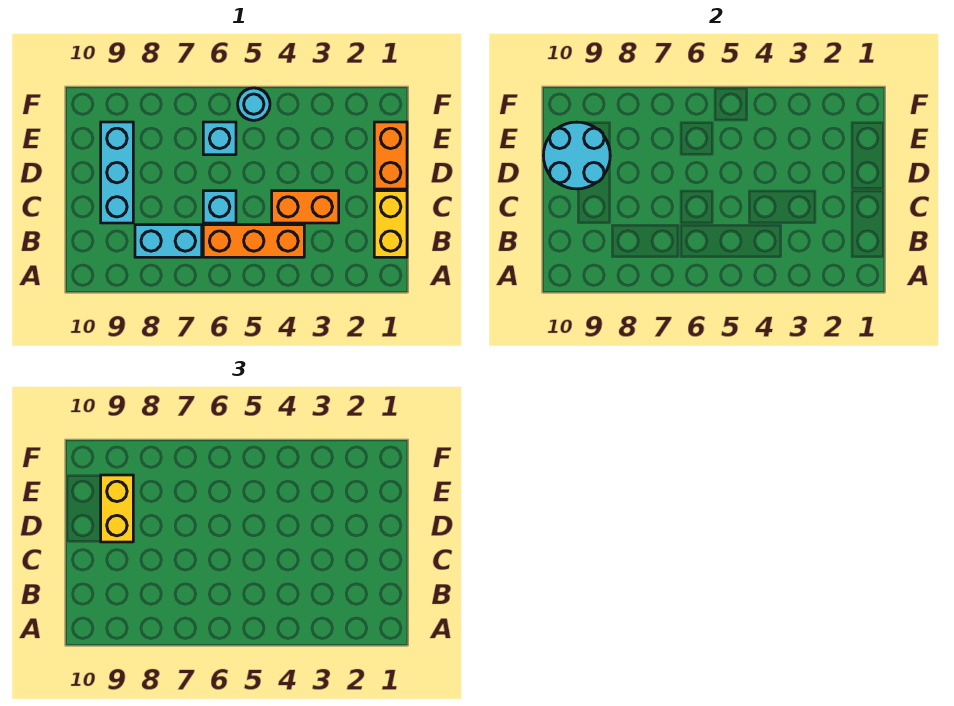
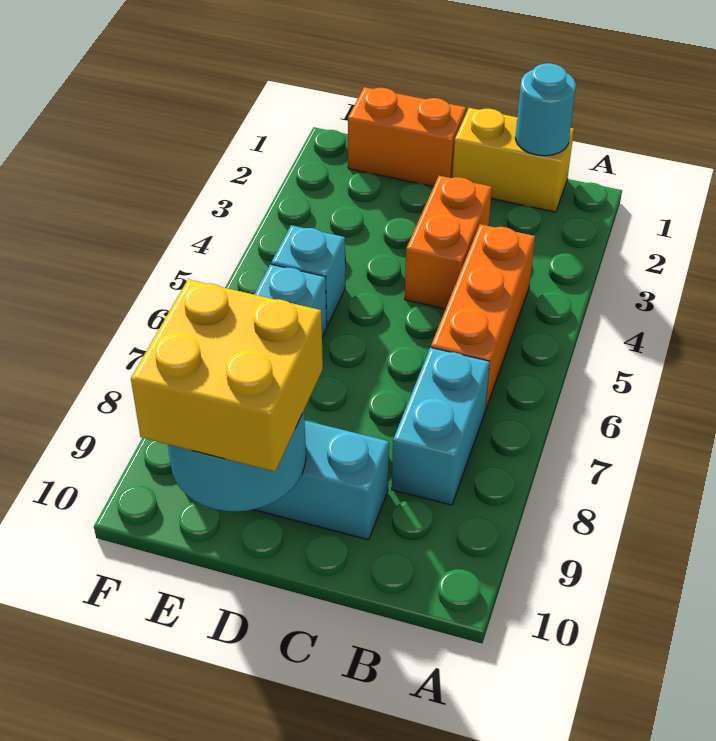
cyan 1x1 brick [203,191,236,223] -> cyan 1x1 brick moved to [271,225,345,326]
yellow 1x2 brick [101,475,133,542] -> yellow 2x2 brick [131,279,323,472]
cyan 1x1 round brick [238,88,270,120] -> cyan 1x1 round brick moved to [515,63,576,156]

